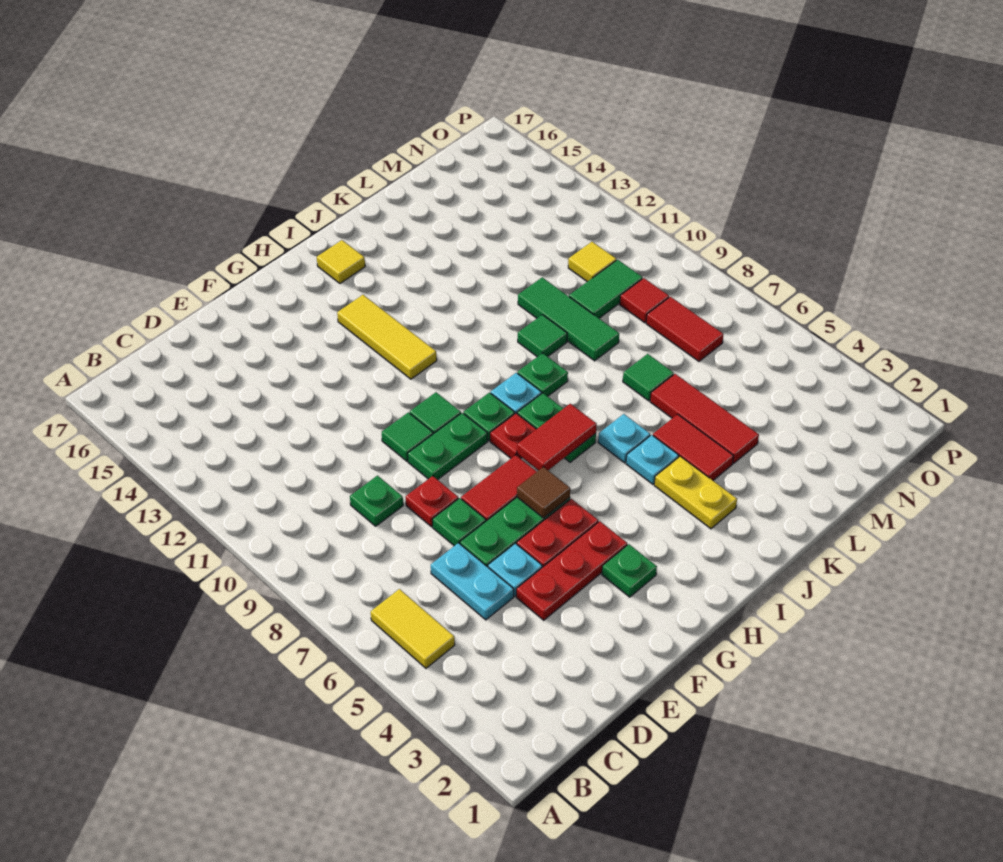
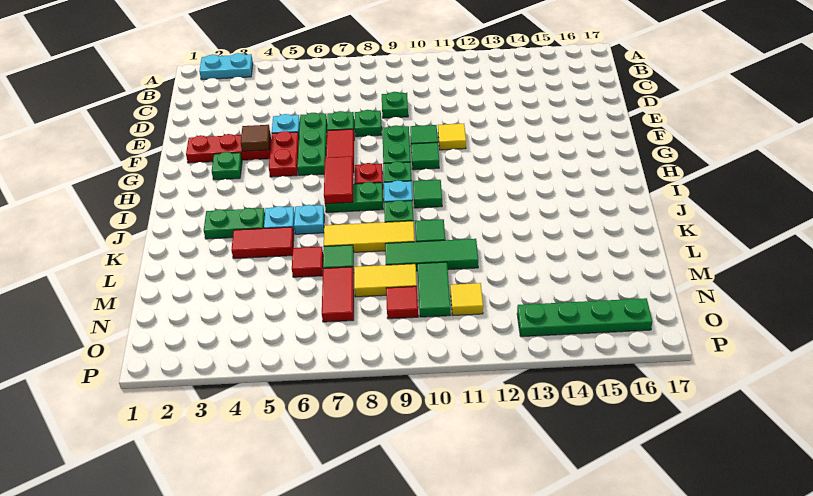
yellow 1x2 tile [371,589,455,668] -> yellow 1x2 tile moved to [354,264,417,297]
cyan 1x2 plate [431,543,514,620] -> cyan 1x2 plate moved to [199,53,253,80]
red 1x3 plate [516,521,627,620] -> red 1x3 plate turned to [186,134,271,163]
red 1x1 plate [405,476,459,527] -> green 1x1 plate [355,110,382,137]
brown 1x1 tile [517,467,570,518] -> brown 1x1 tile moved to [241,125,270,151]
yellow 1x3 tile [337,295,437,379] -> yellow 1x3 tile moved to [324,221,415,252]
none -> green 1x1 tile [413,180,442,208]
yellow 1x1 tile [317,240,365,283] -> yellow 1x1 tile moved to [438,124,466,150]
yellow 1x2 plate [654,456,737,529] -> green 1x2 plate [204,208,265,239]
red 1x3 tile [650,374,759,463] -> red 1x1 tile [292,247,323,277]
red 1x2 tile [646,297,724,361] -> red 1x2 tile turned to [322,267,354,322]
none -> green 1x4 plate [517,298,652,337]

